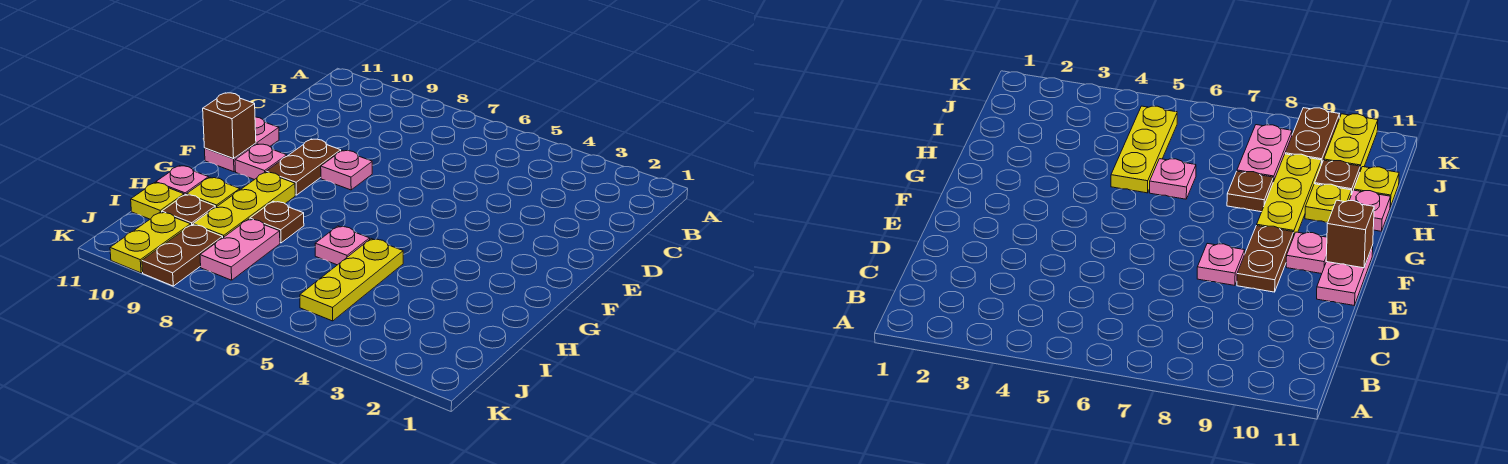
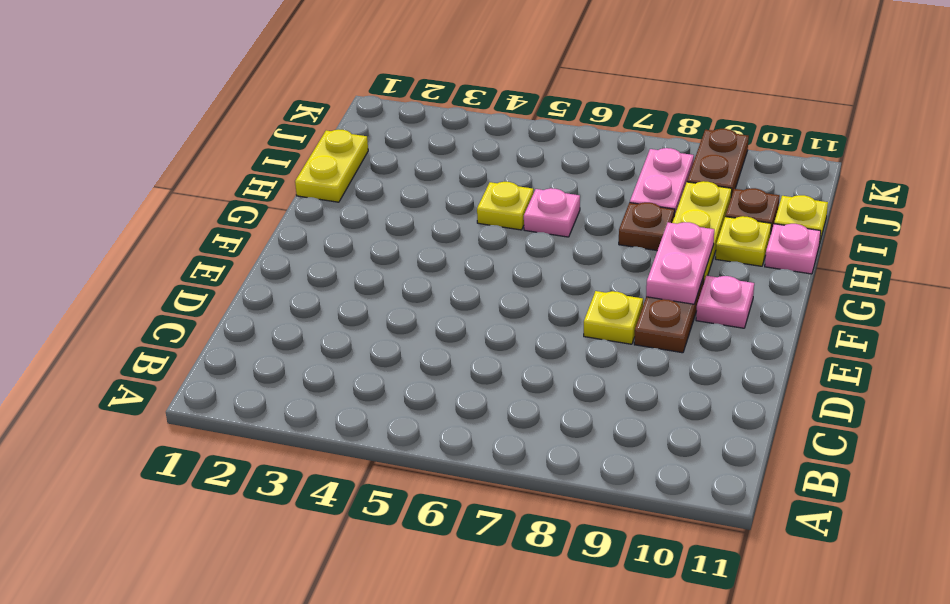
pink 1x1 plate [321,150,372,190] -> yellow 1x1 plate [584,291,643,344]
pink 1x2 plate [204,117,279,172] -> pink 1x2 plate moved to [646,222,714,304]
brown 1x1 brick [203,93,256,159] -> none
yellow 1x3 plate [300,239,403,321] -> yellow 1x1 plate [477,182,533,230]
yellow 1x2 plate [110,212,191,273] -> yellow 1x2 plate moved to [295,130,368,202]

